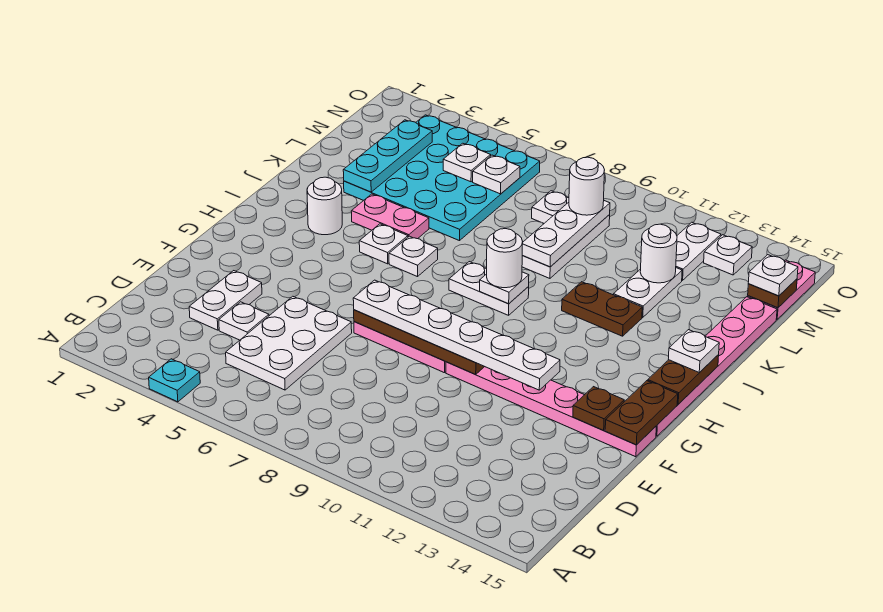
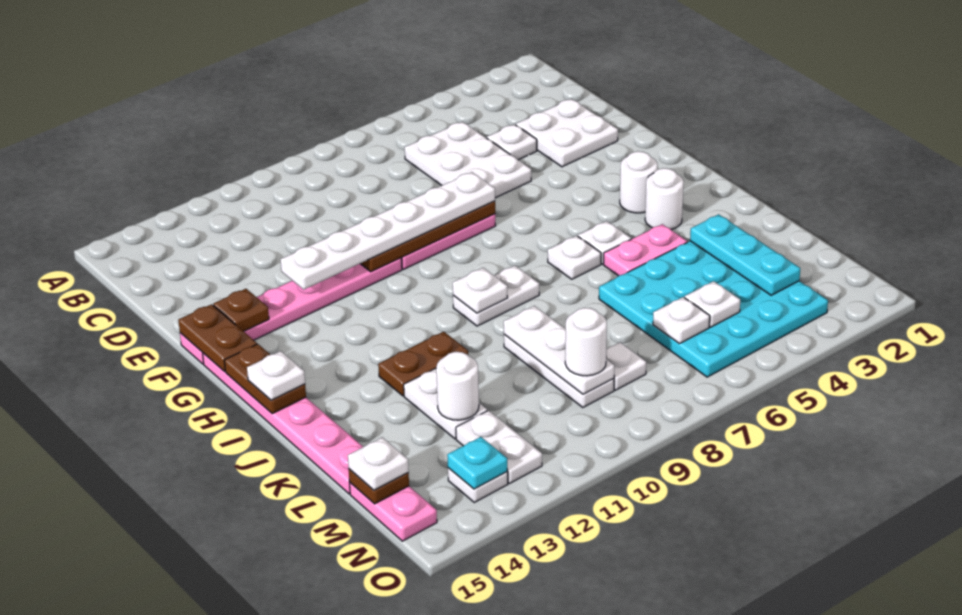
cyan 1x1 plate [149,359,200,402] -> cyan 1x1 plate moved to [447,437,507,489]
white 1x2 plate [189,271,262,330] -> white 2x2 plate [516,99,618,167]
white 1x1 round brick [487,229,523,288] -> white 1x1 round brick moved to [620,151,658,213]

